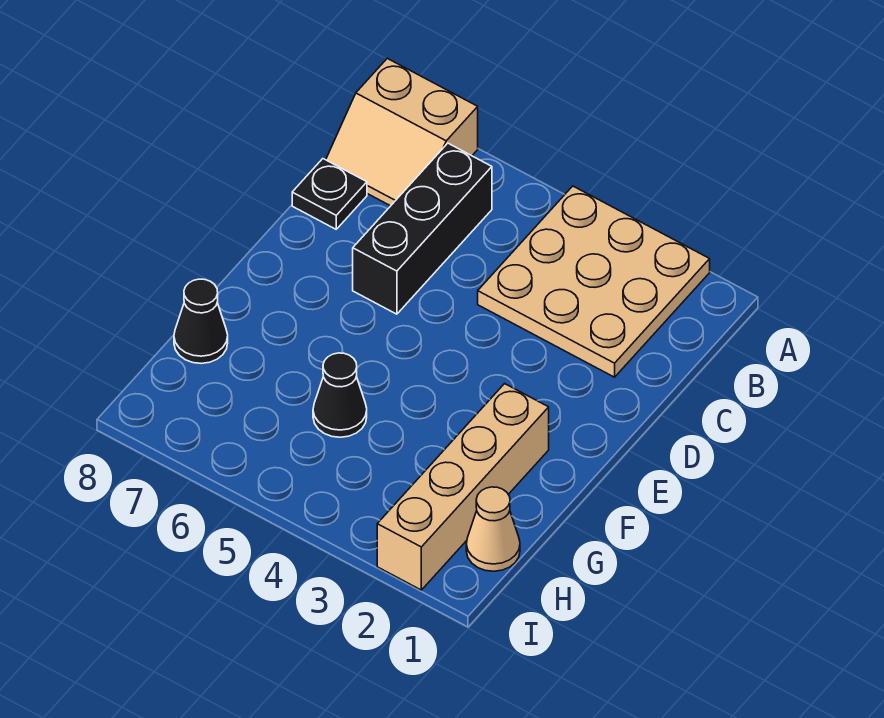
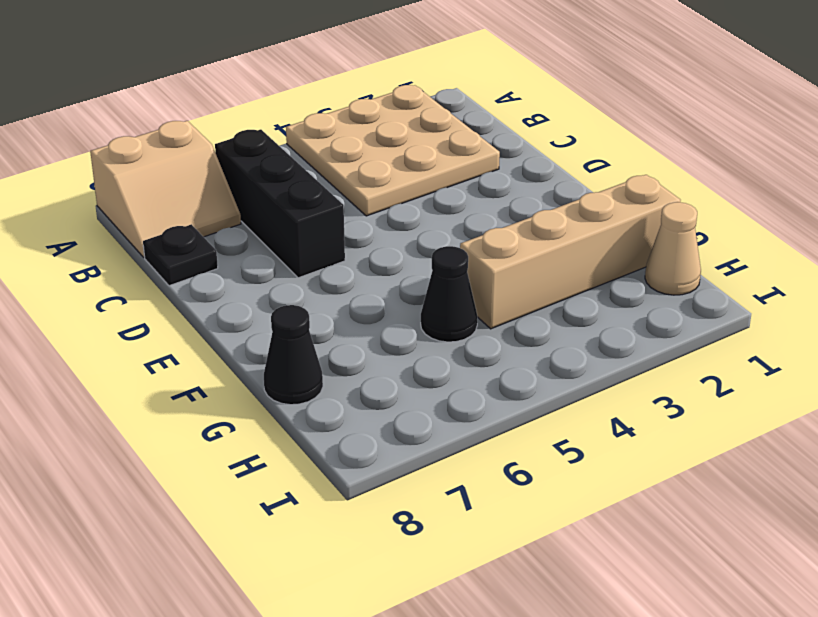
tan 1x4 brick [377,384,549,590] -> tan 1x4 brick turned to [460,175,681,329]

